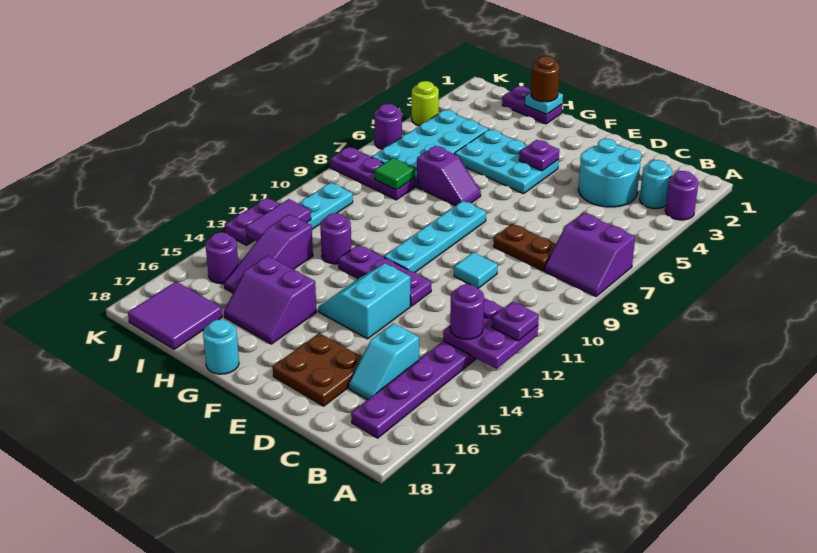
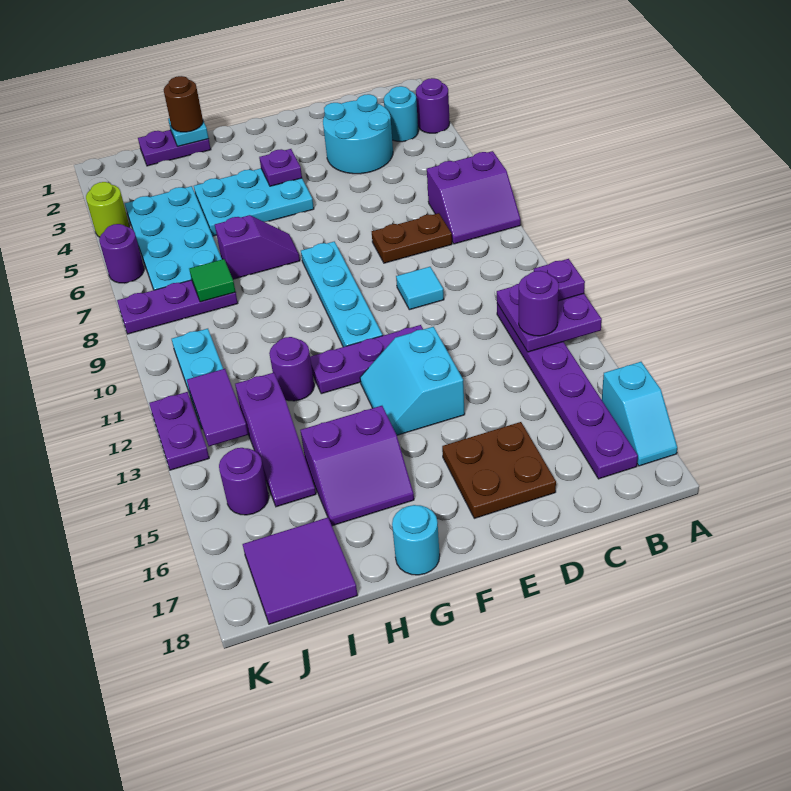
cyan 1x2 slope [349,323,419,400] -> cyan 1x2 slope moved to [602,362,677,466]

